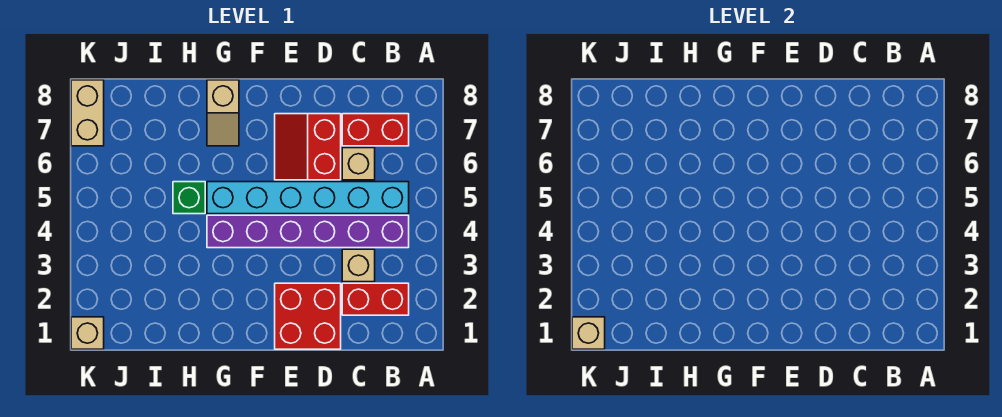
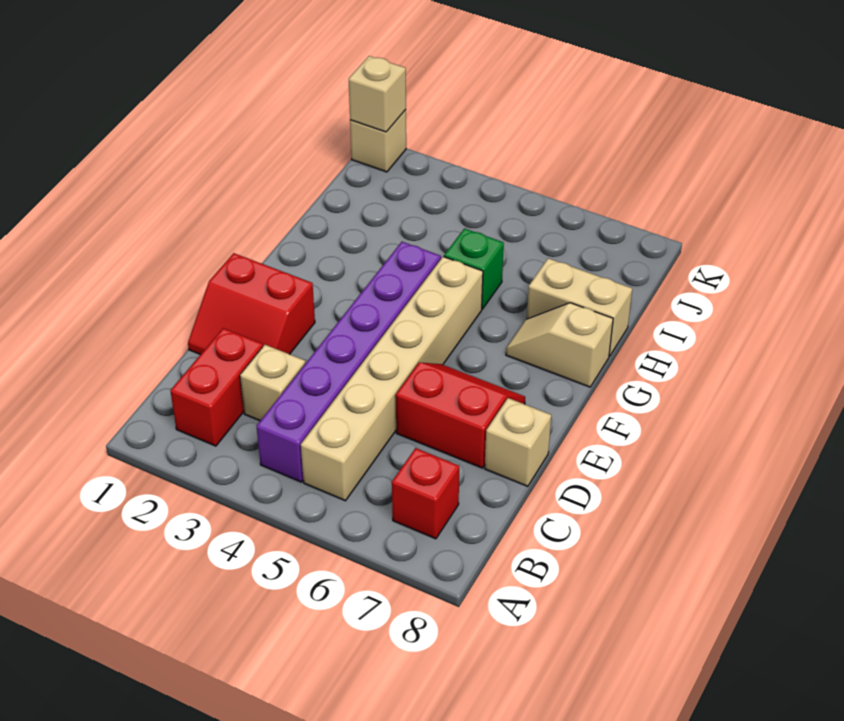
cyan 1x6 brick [207,182,409,214] -> tan 1x6 brick [301,257,483,501]
red 1x2 brick [342,114,409,146] -> red 1x1 brick [392,448,459,539]
tan 1x1 brick [342,148,375,180] -> tan 1x1 brick moved to [485,398,551,486]
red 2x2 brick [275,283,341,349] -> red 2x2 slope [188,253,315,355]
tan 1x2 brick [71,80,104,146] -> tan 1x2 brick moved to [527,258,632,356]

